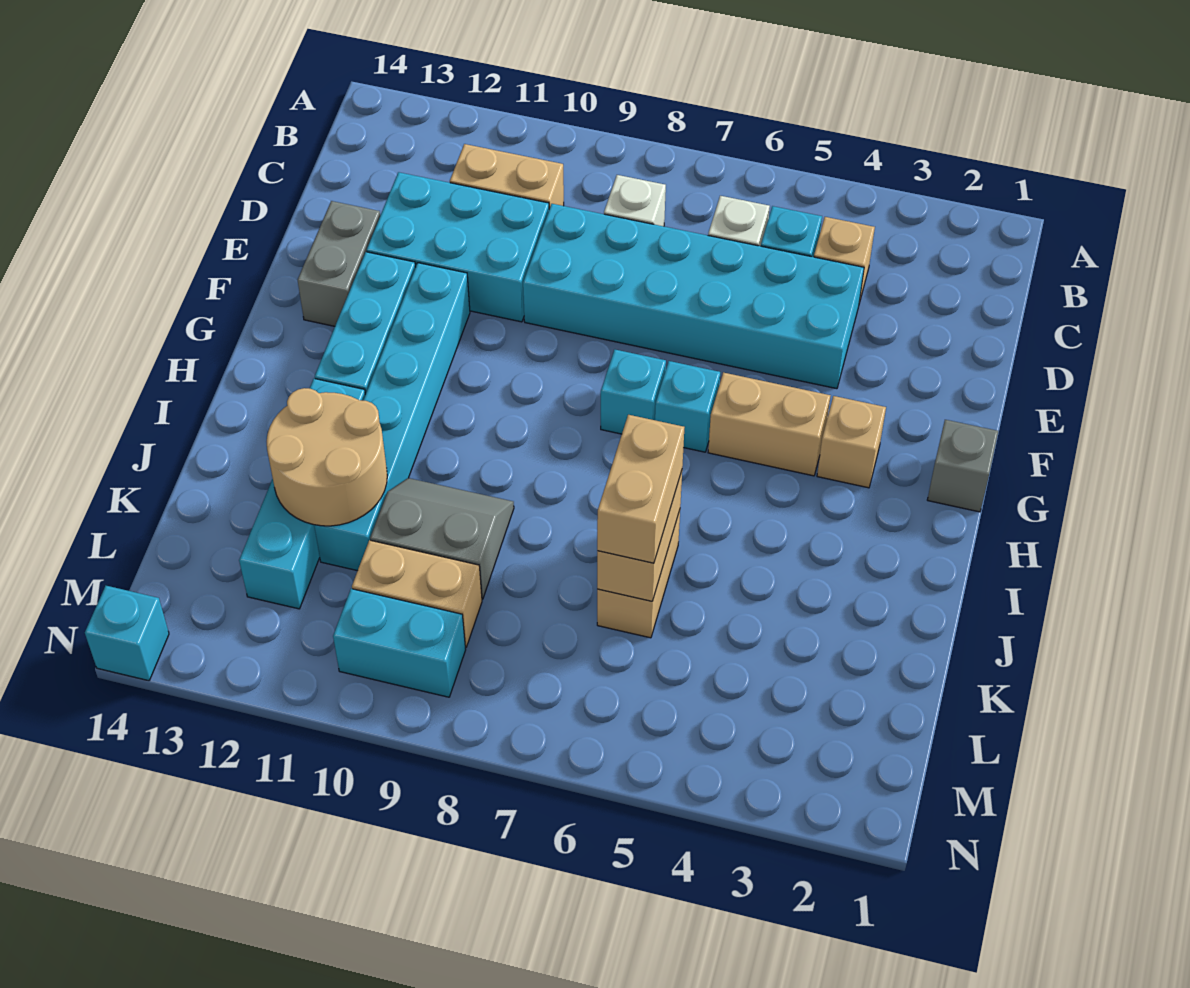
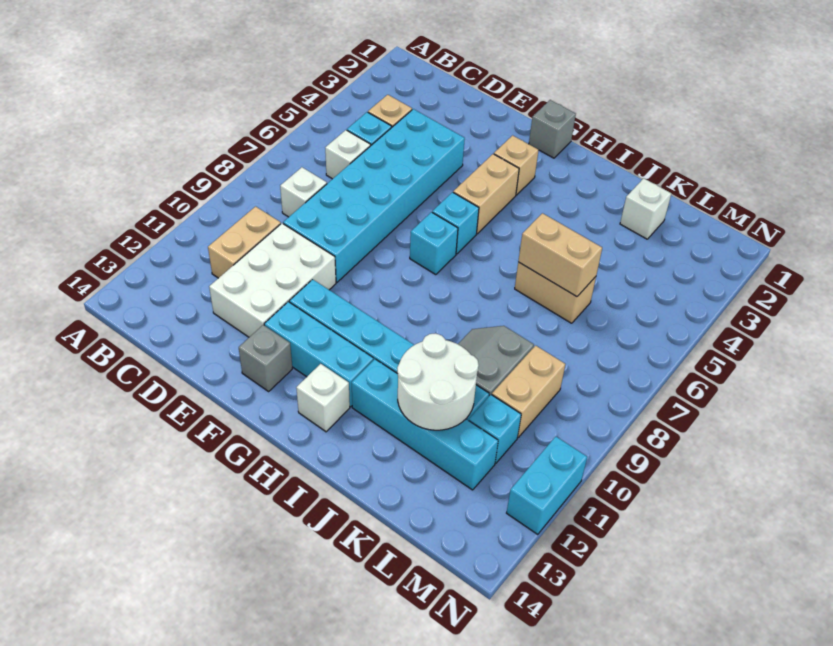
cyan 2x3 brick [367,172,549,322] -> white 2x3 brick [209,223,336,337]
grey 1x2 brick [298,201,380,326] -> grey 1x1 brick [239,325,292,391]
none -> white 1x1 brick [296,364,350,432]
tan 1x2 brick [597,415,684,563] -> none
tan 2x2 round brick [267,388,387,526] -> white 2x2 round brick [397,333,479,430]
none -> white 1x1 brick [620,178,671,239]
cyan 1x2 brick [333,589,466,697] -> cyan 1x2 brick moved to [507,436,587,535]
cyan 1x1 brick [85,586,169,681] -> cyan 1x1 brick moved to [469,395,521,463]

